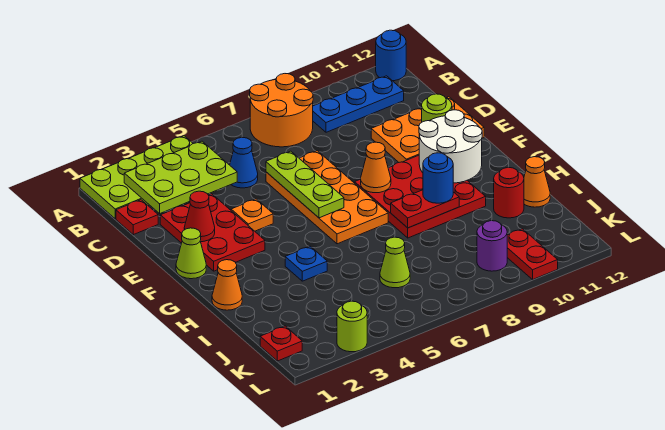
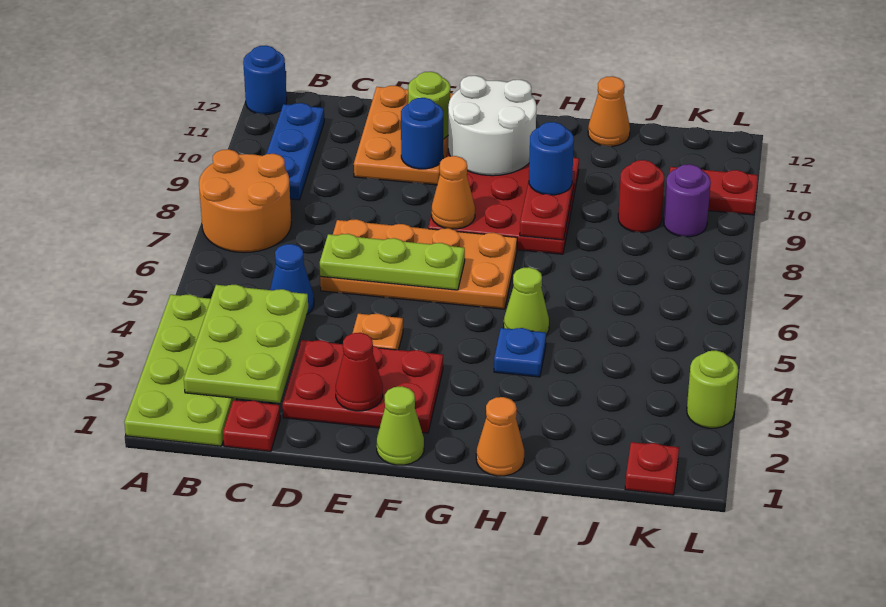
none -> blue 1x1 round brick [401,98,443,169]
red 1x1 round brick [494,167,524,218] -> red 1x1 round brick moved to [618,160,664,232]
lime 1x1 cone [380,237,410,288] -> lime 1x1 cone moved to [504,267,549,335]

